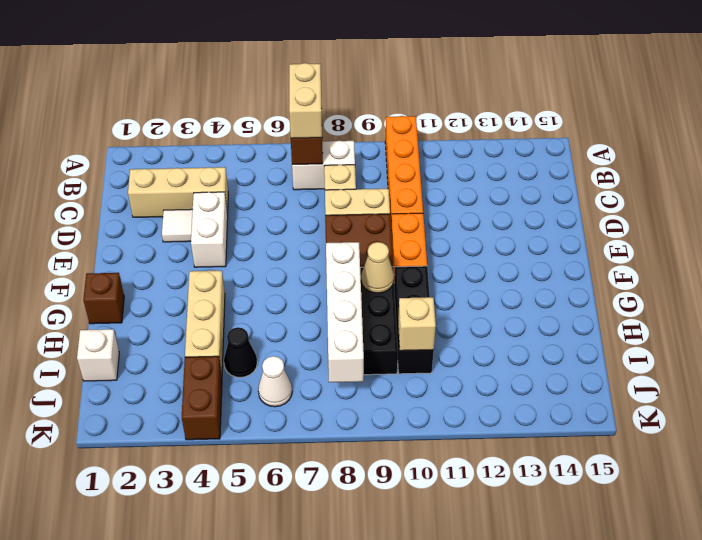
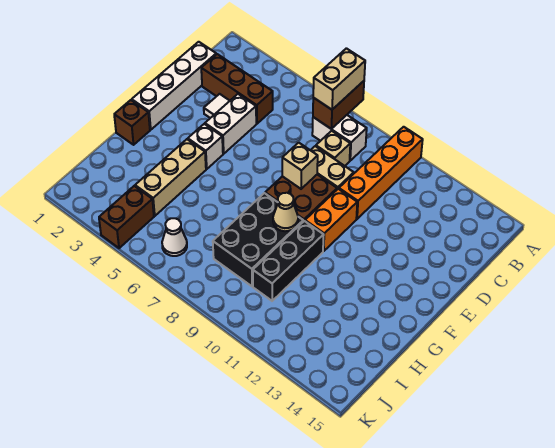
tan 1x3 brick [128,167,228,217] -> brown 1x3 brick [201,54,273,124]
white 1x4 brick [326,242,364,382] -> white 1x4 brick moved to [132,42,216,130]
white 1x1 brick [77,329,119,381] -> white 1x1 brick moved to [188,124,223,169]
black 1x1 cone [224,327,257,378] -> none
tan 1x1 brick [398,297,436,351] -> tan 1x1 brick moved to [282,143,318,189]

